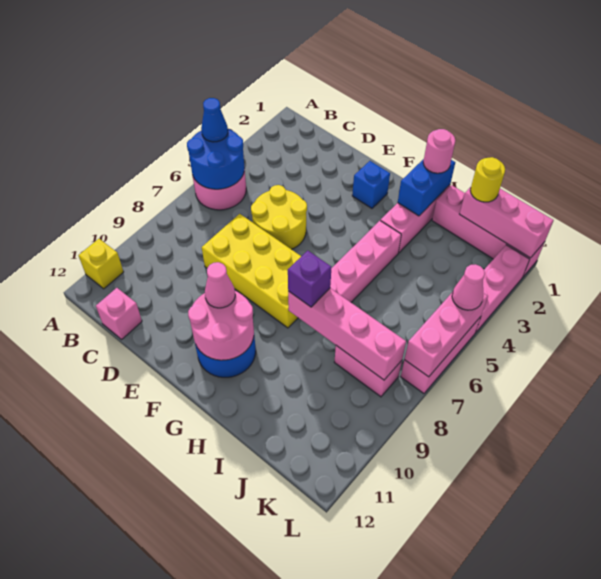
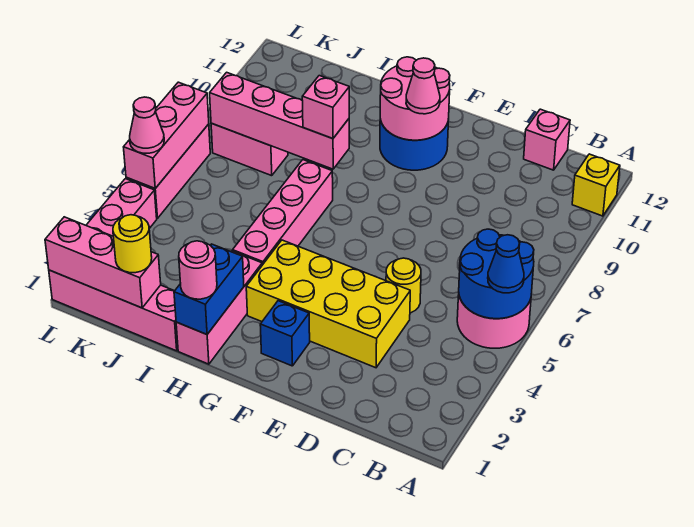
yellow 2x2 round brick [251,185,307,249] -> yellow 1x1 round brick [386,258,421,313]
yellow 2x4 brick [202,214,301,328] -> yellow 2x4 brick moved to [246,240,410,368]
purple 1x1 brick [288,251,331,307] -> pink 1x1 brick [302,76,349,139]

